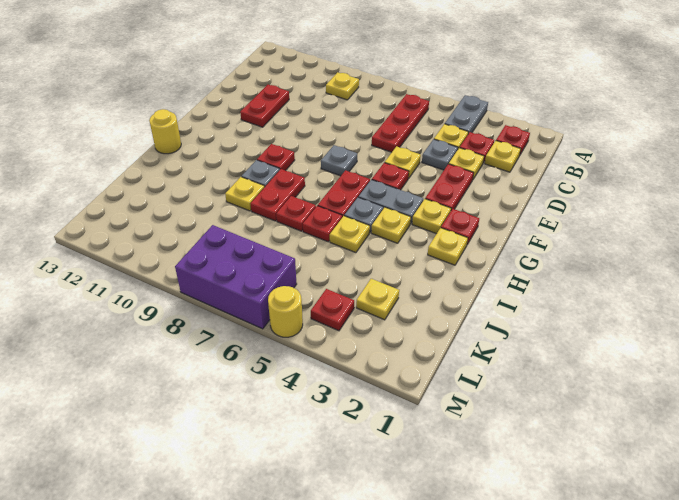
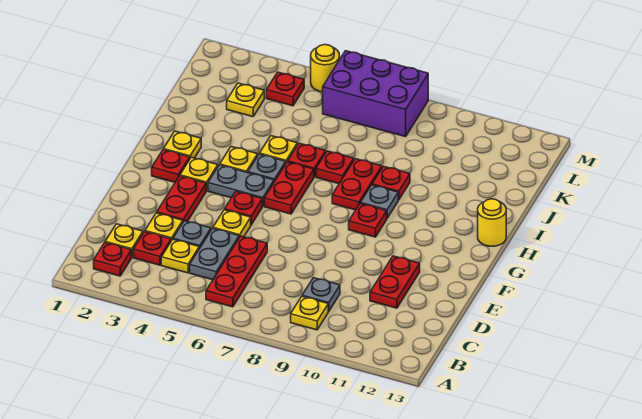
grey 1x2 plate [445,95,488,134] -> grey 1x2 plate moved to [190,228,239,280]
grey 1x1 plate [321,145,357,176] -> grey 1x1 plate moved to [302,278,340,311]
yellow 1x1 plate [225,177,264,211] -> red 1x1 plate [372,166,410,200]

